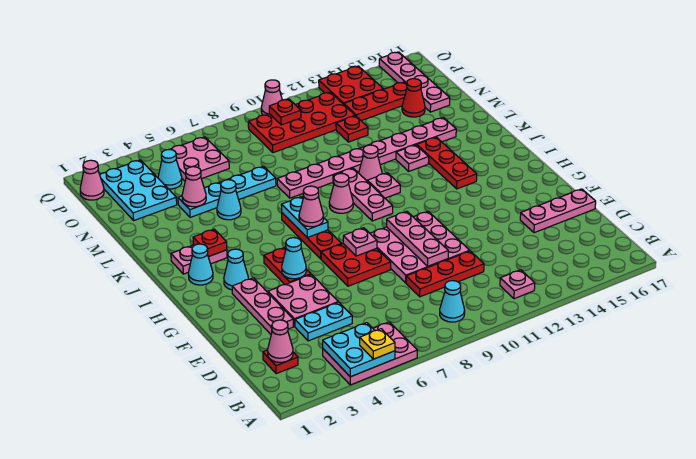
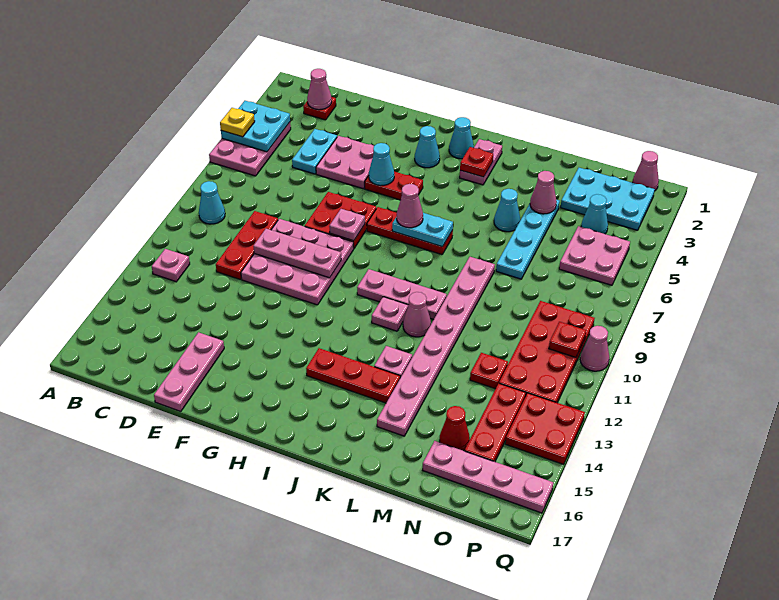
pink 1x3 plate [232,278,293,334] -> none
pink 1x1 cone [329,174,353,213] -> none

